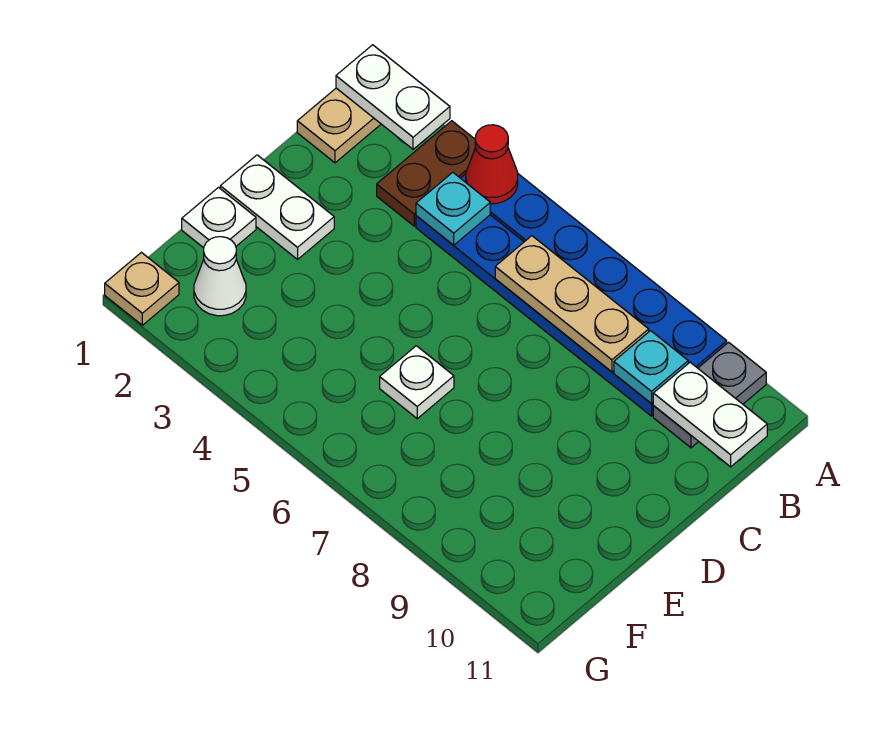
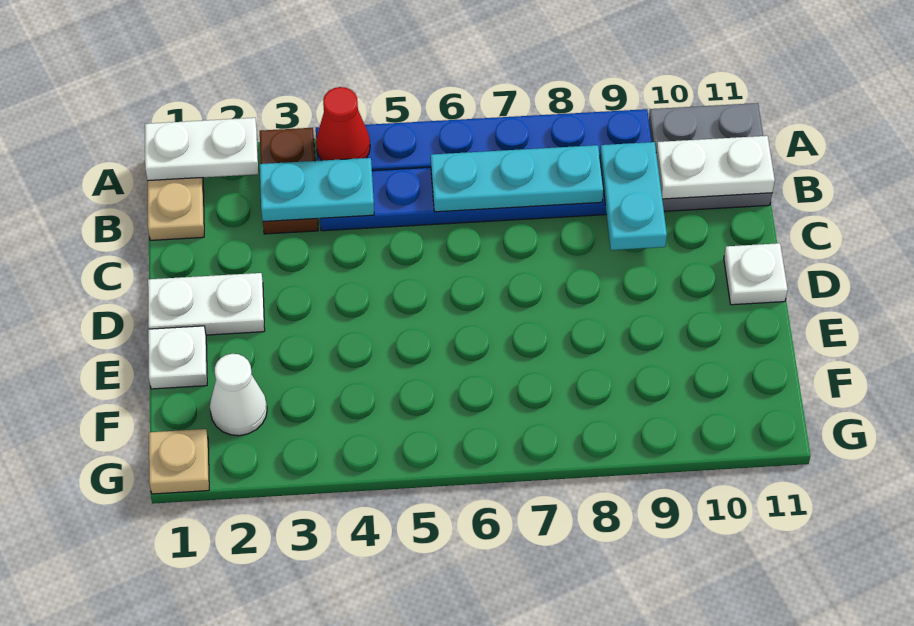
grey 1x2 plate [653,342,766,448] -> grey 2x2 plate [649,103,772,211]
cyan 1x1 plate [416,172,490,245] -> cyan 1x2 plate [260,158,374,221]
tan 1x3 plate [495,236,649,372] -> cyan 1x3 plate [431,145,603,212]
cyan 1x1 plate [614,331,688,403] -> cyan 1x2 plate [600,142,667,250]
white 1x1 plate [380,346,454,418] -> white 1x1 plate moved to [724,243,788,305]

